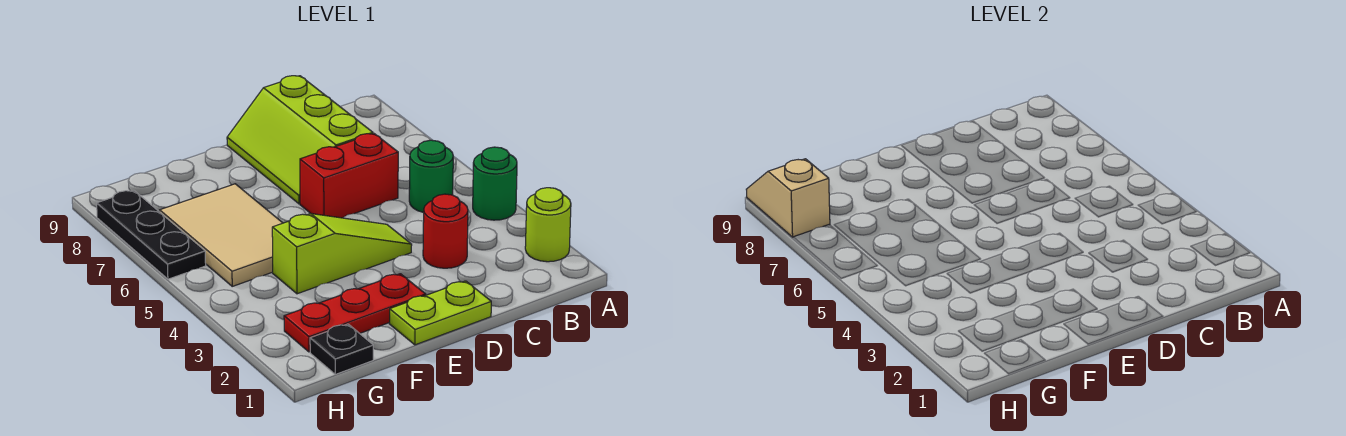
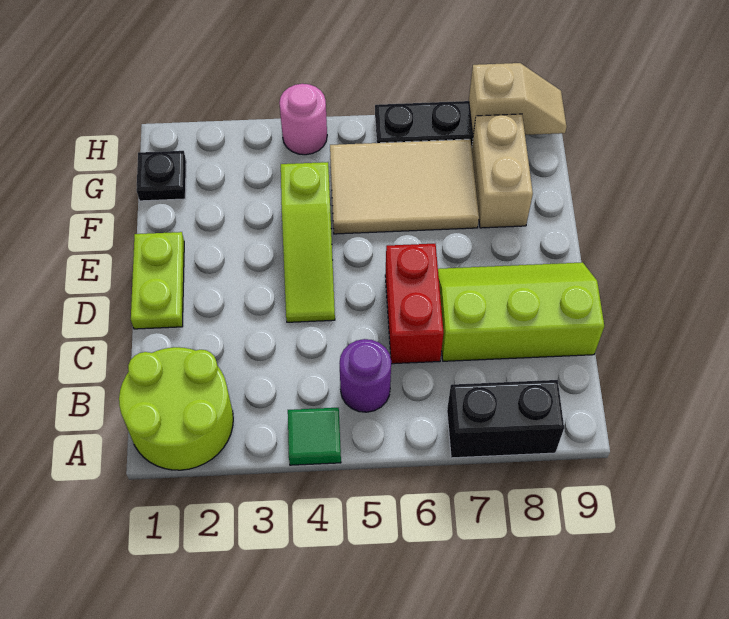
lime 1x1 round brick [525,188,571,262] -> lime 2x2 round brick [119,347,233,470]
green 1x1 round brick [473,147,517,220] -> green 1x1 tile [288,408,341,465]
none -> black 1x2 brick [447,380,564,458]
green 1x1 round brick [409,140,453,212] -> purple 1x1 round brick [339,339,391,412]
red 1x1 round brick [423,194,468,268] -> none
red 1x3 plate [284,274,426,352] -> none
none -> tan 1x2 brick [472,114,533,228]
none -> pink 1x1 round brick [279,84,327,155]

